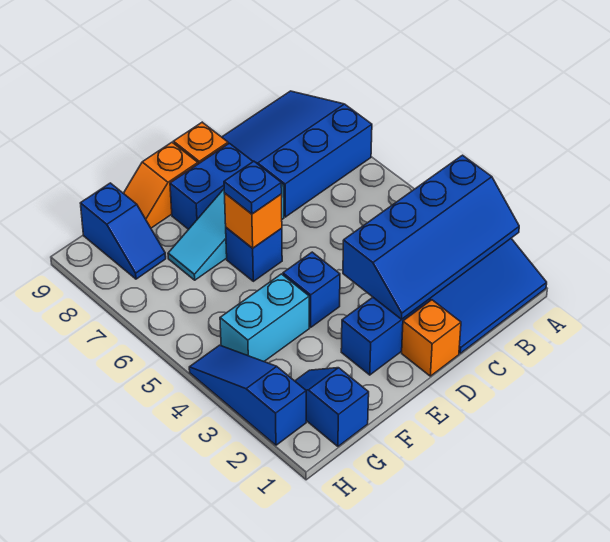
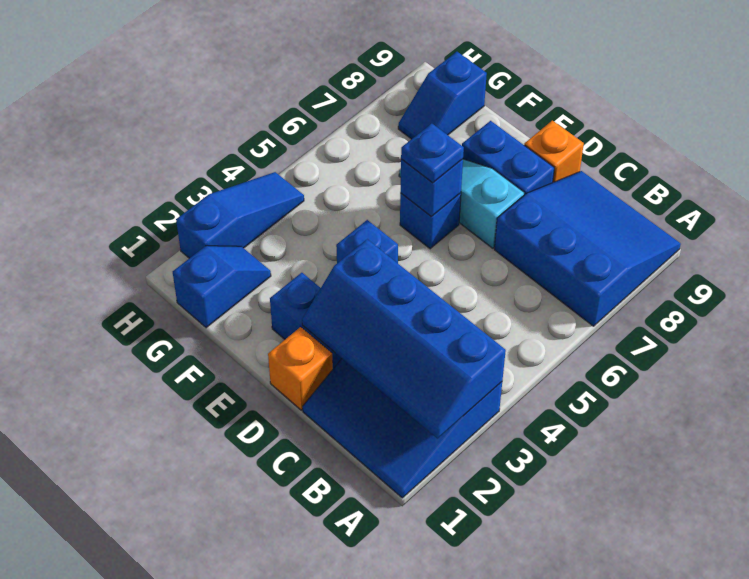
orange 1x1 brick [224,193,282,248] -> blue 1x1 brick [400,159,463,217]
orange 1x2 slope [123,142,198,228] -> none
cyan 1x2 brick [220,274,309,361] -> none

